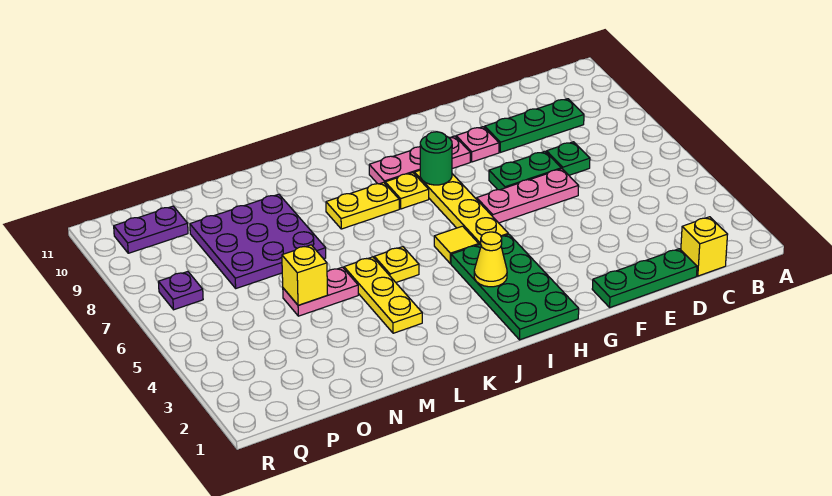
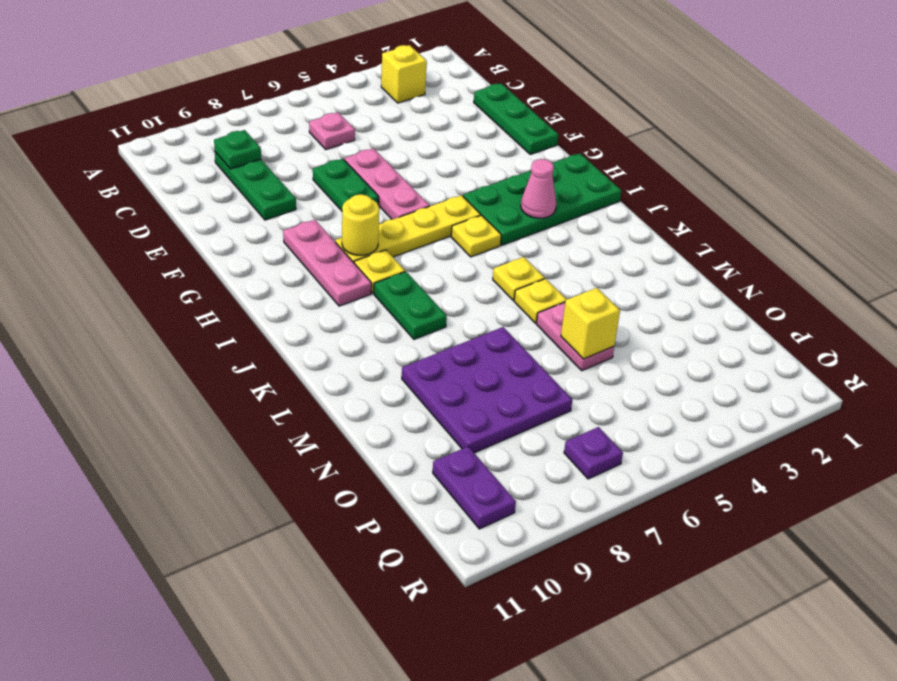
yellow 1x1 brick [681,217,728,276] -> yellow 1x1 brick moved to [381,45,427,103]
green 1x1 plate [546,142,590,175] -> green 1x1 plate moved to [214,130,261,169]
pink 1x1 plate [456,127,499,162] -> pink 1x1 plate moved to [309,112,355,150]
green 1x1 round brick [420,132,452,185] -> yellow 1x1 round brick [342,194,379,255]
yellow 1x1 cone [474,232,507,287] -> pink 1x1 cone [521,159,556,218]
yellow 1x1 tile [434,226,479,264] -> yellow 1x1 plate [451,215,501,257]
yellow 1x2 plate [326,182,399,229] -> green 1x2 plate [374,272,447,339]
yellow 1x3 plate [344,257,422,333] -> yellow 1x1 plate [514,279,567,323]

